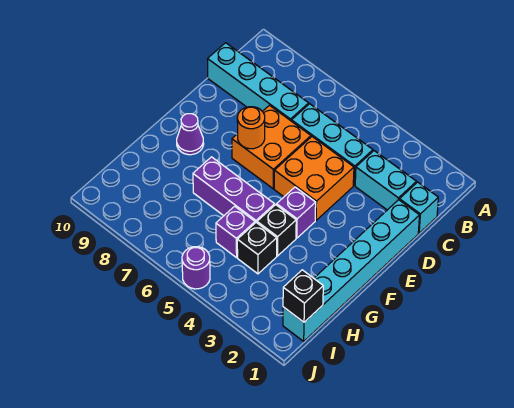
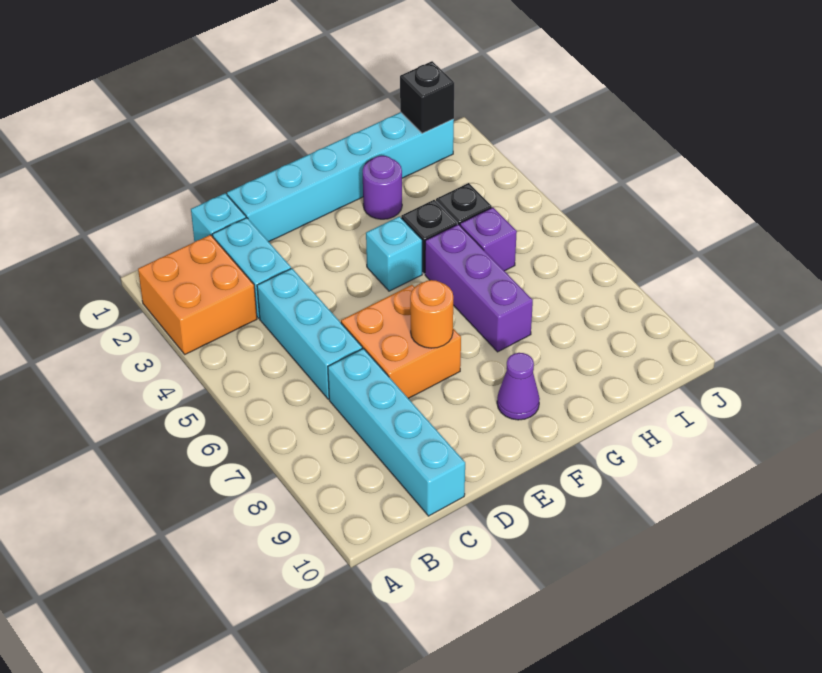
orange 2x2 brick [274,137,354,220] -> orange 2x2 brick moved to [138,235,257,354]
purple 1x1 brick [277,187,316,238] -> cyan 1x1 brick [366,216,422,291]
purple 1x1 round brick [182,247,210,289] -> purple 1x1 round brick moved to [363,156,402,219]

